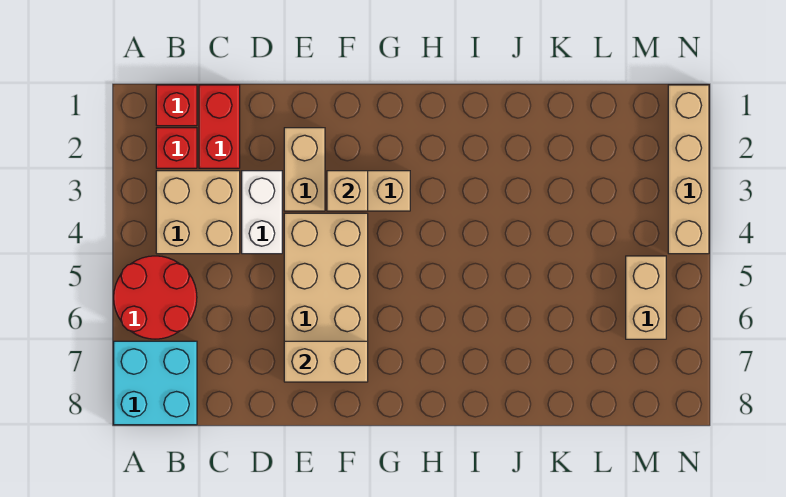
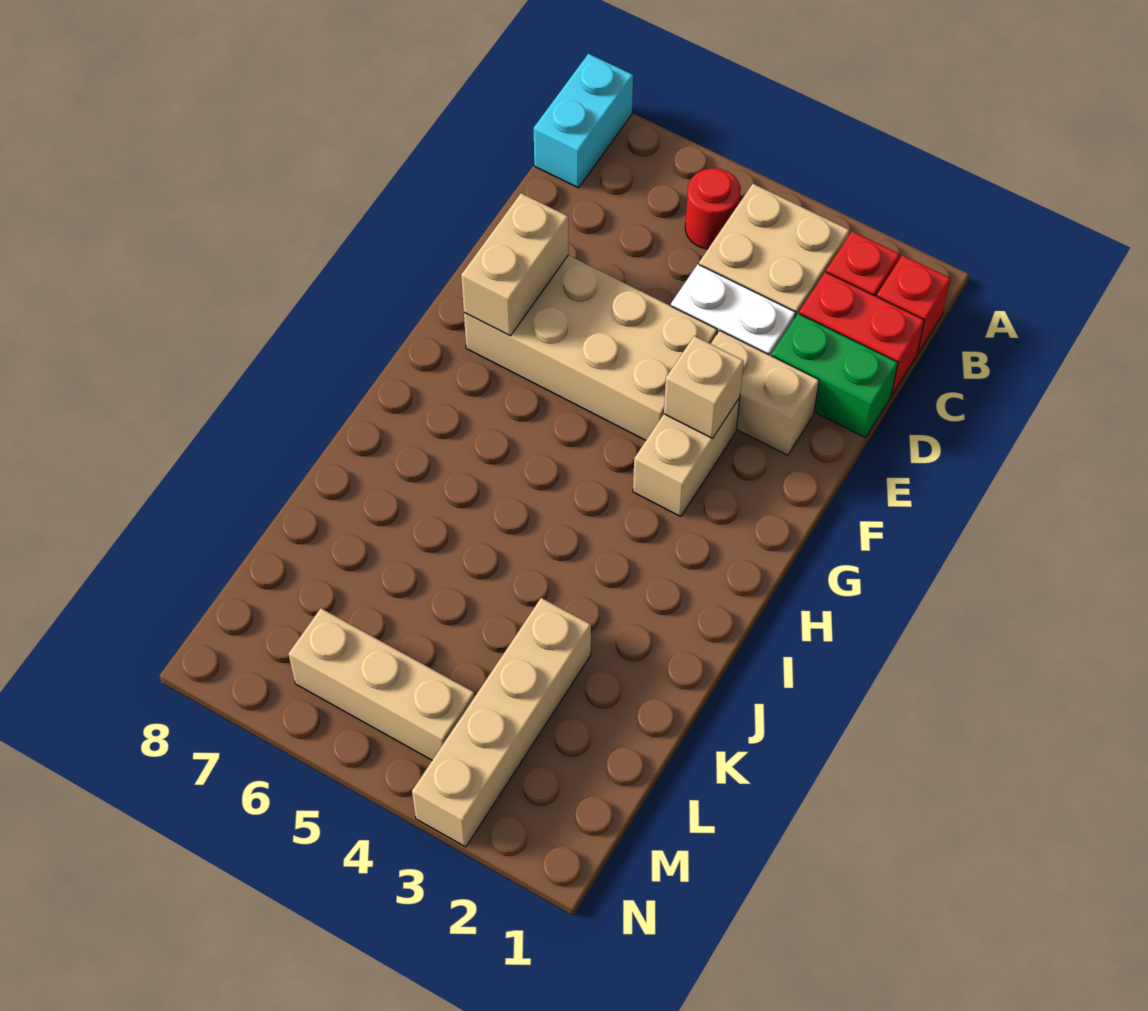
red 2x2 round brick [114,256,197,339] -> red 1x1 round brick [685,168,741,249]
cyan 2x2 brick [114,341,197,425] -> cyan 1x2 brick [534,54,633,188]
none -> green 1x2 brick [772,313,898,438]
tan 1x2 brick [626,256,666,339] -> tan 1x3 brick [289,608,475,760]
tan 1x4 brick [668,85,709,254] -> tan 1x4 brick turned to [412,598,591,847]

